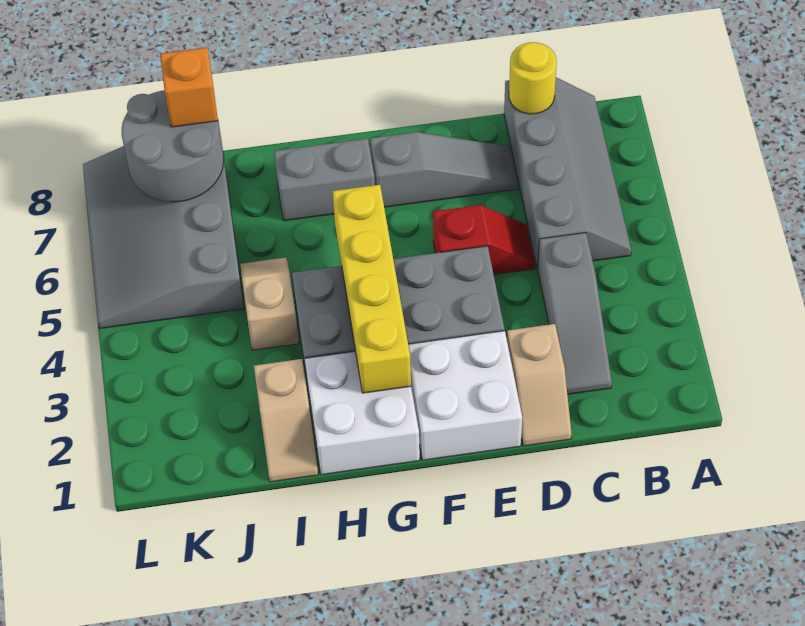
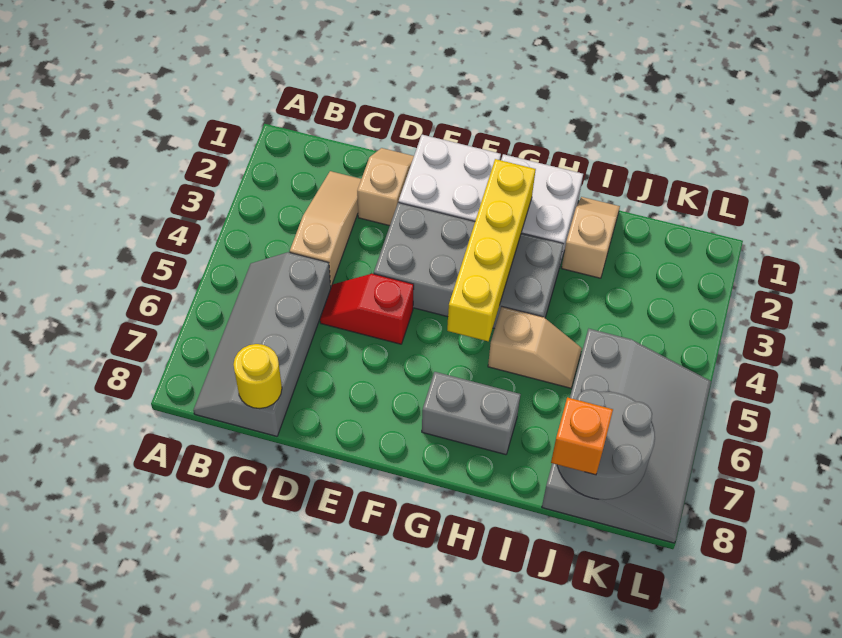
grey 1x3 slope [538,233,612,394] -> tan 1x3 slope [290,171,361,286]
grey 1x3 slope [370,132,518,207] -> none
tan 1x2 slope [240,257,299,350] -> tan 1x2 slope turned to [488,307,582,388]

